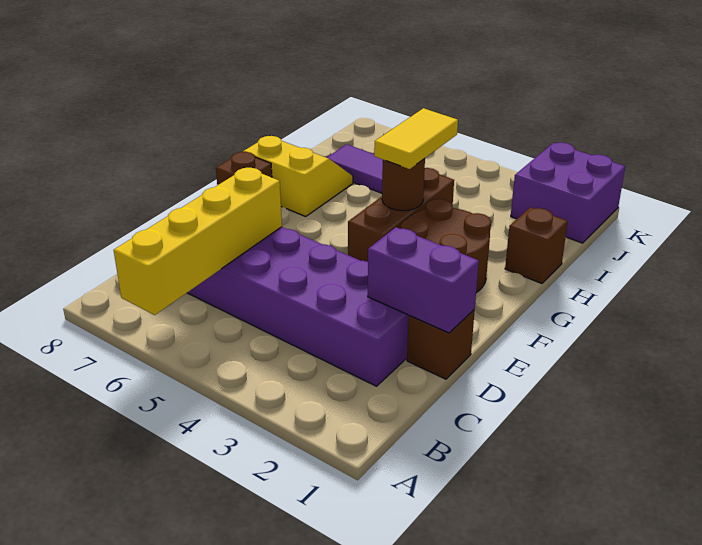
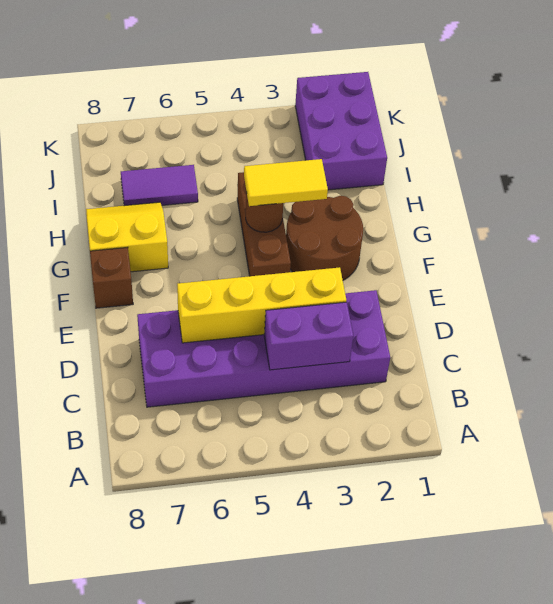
yellow 1x4 brick [114,168,282,315] -> yellow 1x4 brick turned to [177,267,346,343]
brown 1x1 brick [407,310,475,379] -> none
purple 1x2 brick [368,227,479,333] -> purple 1x2 brick moved to [264,302,353,370]
yellow 1x2 tile [374,108,458,169] -> yellow 1x2 tile turned to [244,159,328,206]
brown 1x1 brick [505,207,568,284] -> none
purple 2x2 brick [511,143,625,243] -> purple 2x3 brick [295,72,387,190]

